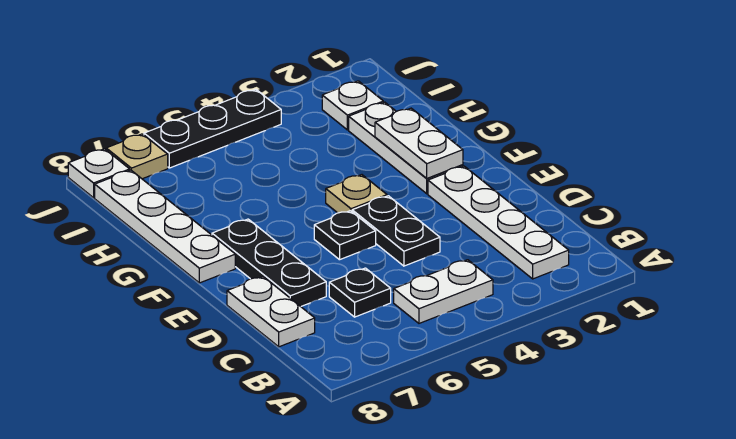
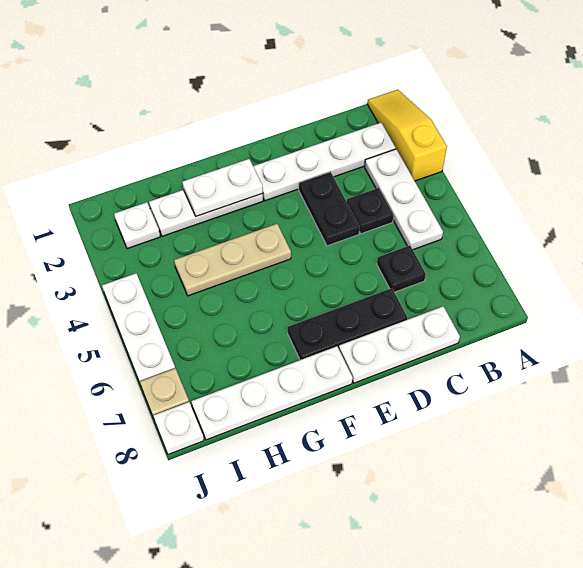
none -> yellow 1x3 slope [368,90,447,181]
white 1x2 plate [394,260,493,323] -> white 1x3 plate [365,149,443,250]
white 1x2 plate [227,277,315,347] -> white 1x3 plate [339,306,460,383]
black 1x2 plate [352,196,440,266] -> black 1x2 plate turned to [299,172,360,246]
black 1x1 plate [314,211,376,260] -> black 1x1 plate moved to [347,188,393,234]
tan 1x1 plate [326,175,387,213] -> tan 1x3 plate [174,224,291,296]
black 1x3 plate [144,89,281,168] -> white 1x3 plate [102,273,175,383]

